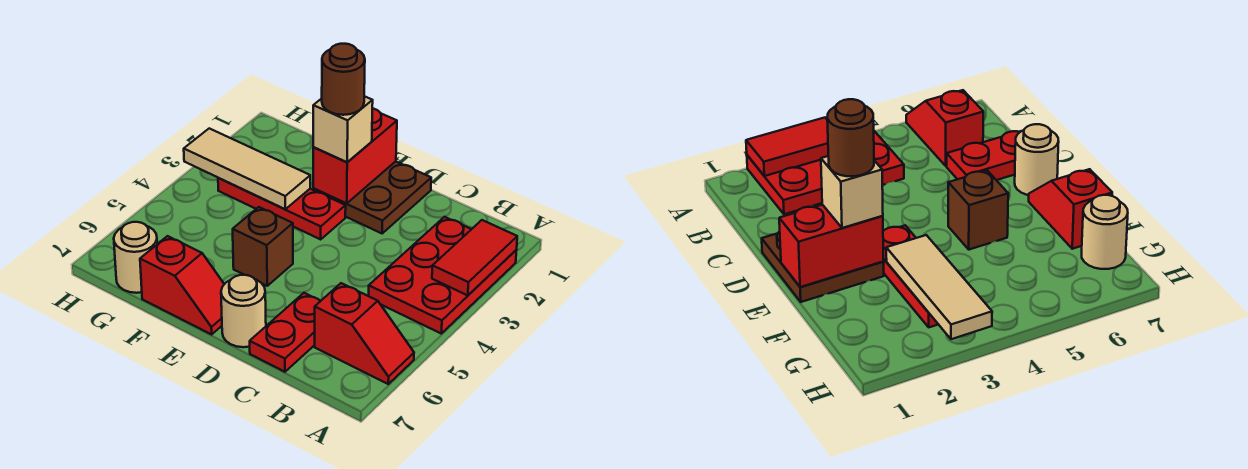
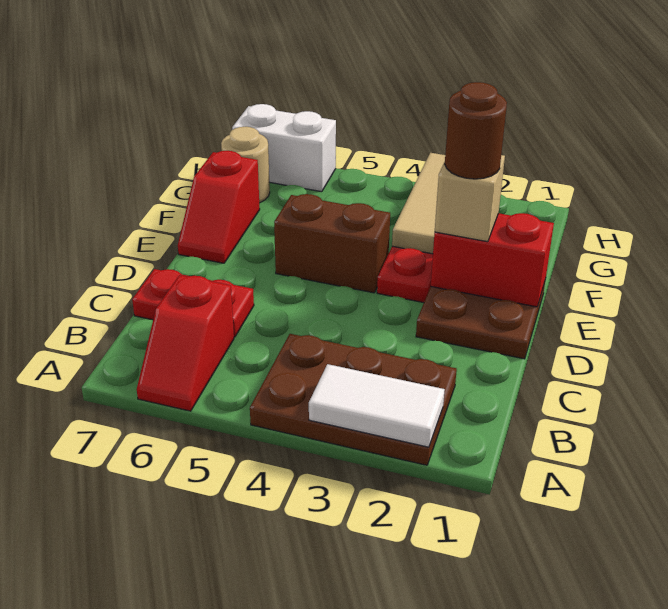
red 2x3 plate [369,217,517,333] -> brown 2x3 plate [250,334,457,465]
red 1x2 tile [432,220,517,295] -> white 1x2 tile [309,364,445,447]
tan 1x1 round brick [221,275,266,347] -> none
brown 1x1 brick [233,207,293,286] -> brown 1x2 brick [274,194,390,293]
none -> white 1x2 brick [232,104,336,192]

